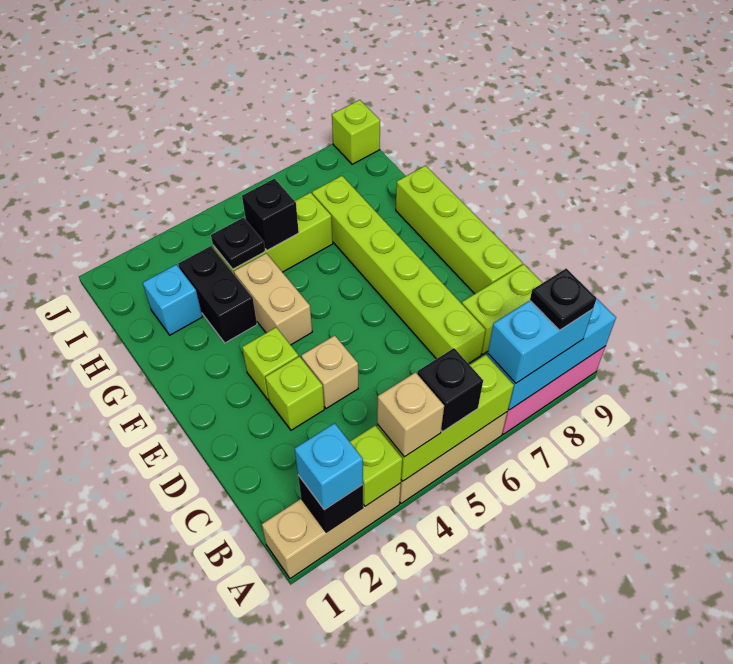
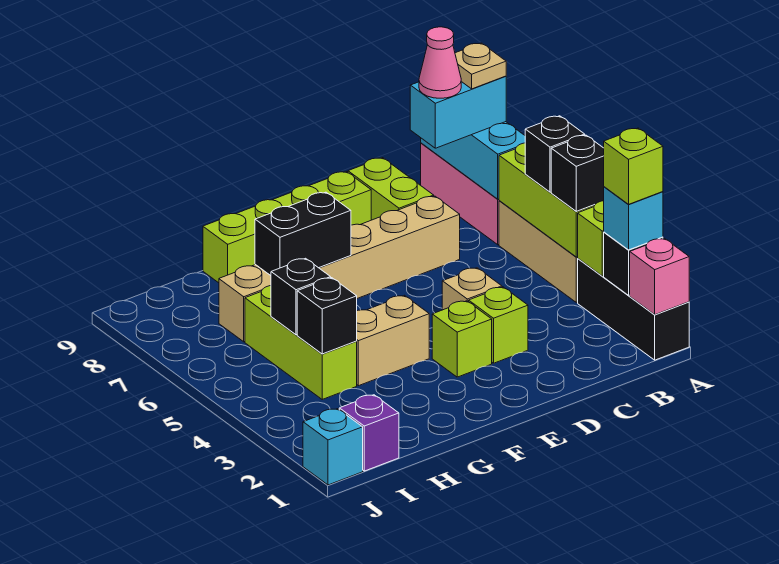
tan 1x3 brick [262,483,401,579] -> black 1x3 brick [578,259,689,360]
none -> pink 1x1 brick [630,238,689,315]
tan 1x1 brick [377,372,444,457] -> black 1x1 brick [551,135,604,212]
cyan 1x2 brick [488,300,593,383] -> cyan 1x2 brick turned to [410,76,506,148]
black 1x1 plate [530,268,597,331] -> tan 1x1 plate [455,43,506,89]
none -> pink 1x1 cone [419,27,461,98]
lime 1x6 brick [312,176,485,364] -> tan 1x6 brick [219,196,460,342]
black 1x2 brick [178,246,257,343] -> black 1x2 brick moved to [255,192,351,276]
cyan 1x1 brick [143,265,202,335] -> cyan 1x1 brick moved to [303,409,363,485]
black 1x1 plate [211,218,265,269] -> black 1x1 brick [297,278,357,354]
none -> purple 1x1 brick [339,395,399,471]
lime 1x1 brick [332,100,380,164] -> lime 1x1 brick moved to [604,128,663,204]

